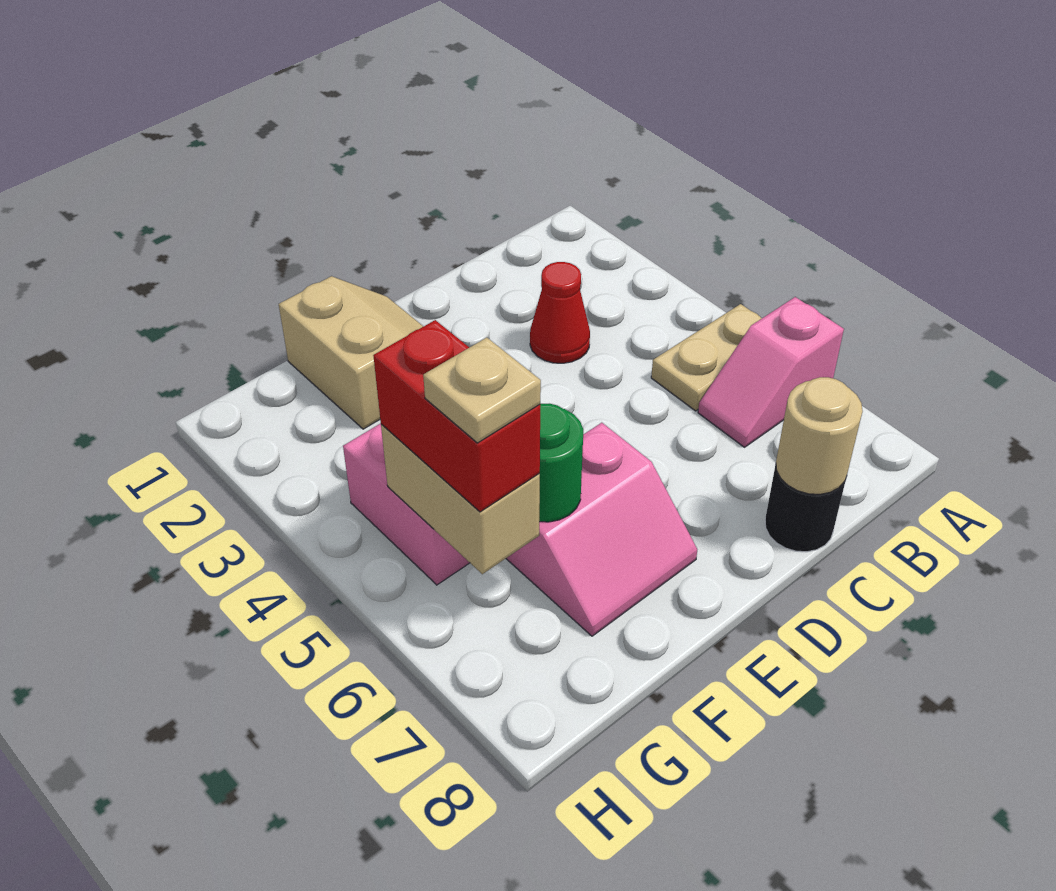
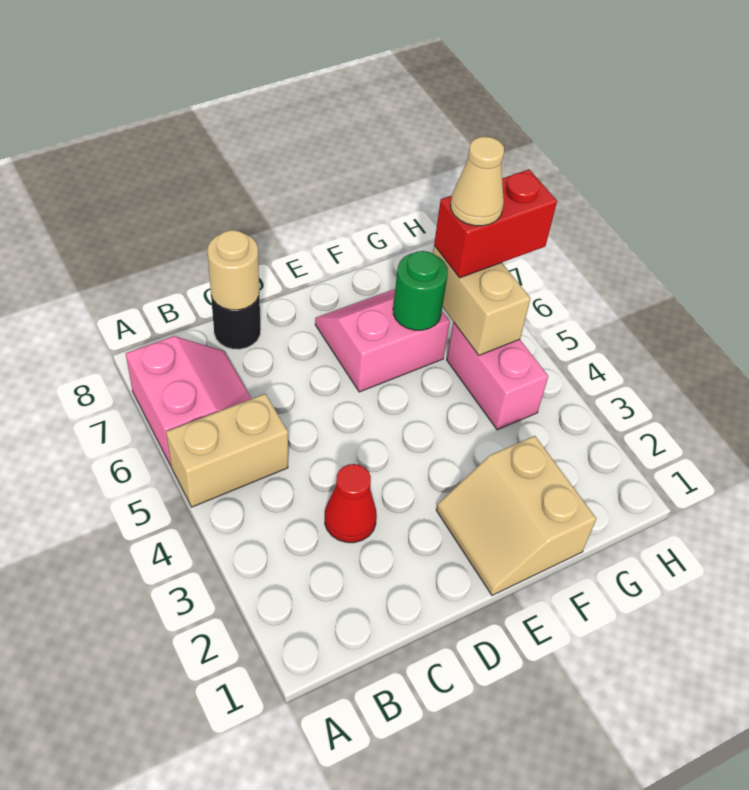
tan 1x2 plate [651,304,761,411] -> tan 1x2 brick [166,394,288,507]
pink 1x2 slope [698,297,844,447] -> pink 2x2 slope [126,336,251,466]
red 1x2 brick [373,320,540,512] -> red 1x2 brick turned to [434,170,557,278]
tan 1x1 plate [423,338,541,443] -> tan 1x1 cone [451,137,504,226]

